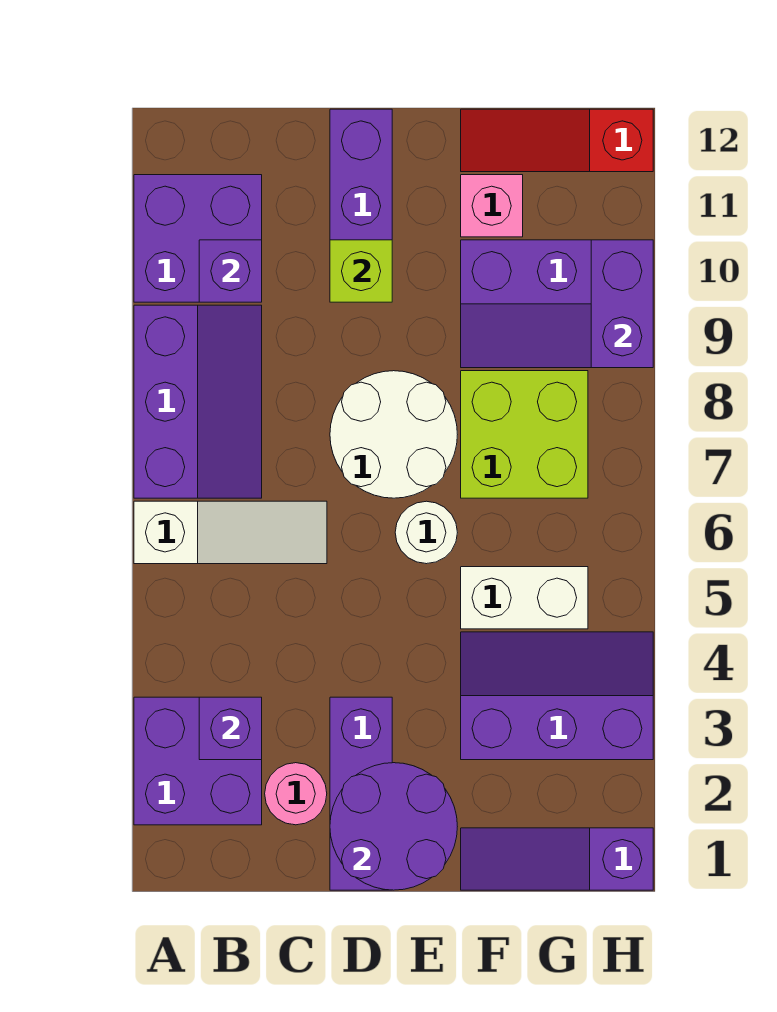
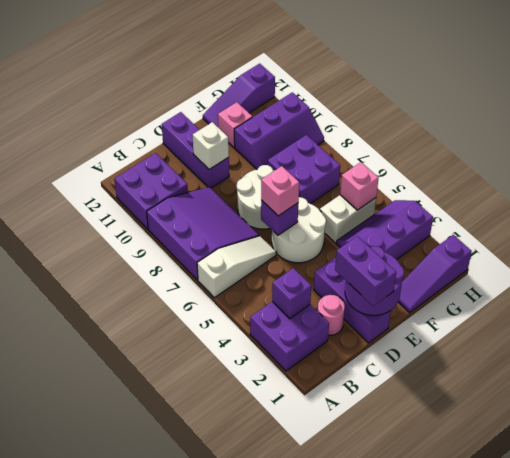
purple 2x3 slope [134,305,262,498] -> purple 3x3 slope [147,187,259,280]
purple 1x1 brick [199,240,262,302] -> purple 1x1 brick moved to [261,200,298,235]
none -> pink 1x1 brick [261,166,299,216]
lime 1x1 brick [330,240,392,302] -> white 1x1 brick [192,122,229,169]
white 1x1 round brick [395,501,457,564] -> white 2x2 round brick [272,197,326,263]
lime 2x2 brick [461,371,588,498] -> purple 2x2 brick [268,135,340,204]
red 1x3 slope [461,109,653,172] -> purple 1x3 slope [203,64,275,127]
none -> pink 1x1 brick [340,162,378,210]
purple 1x2 brick [591,240,653,368] -> purple 1x2 brick moved to [335,236,396,306]

